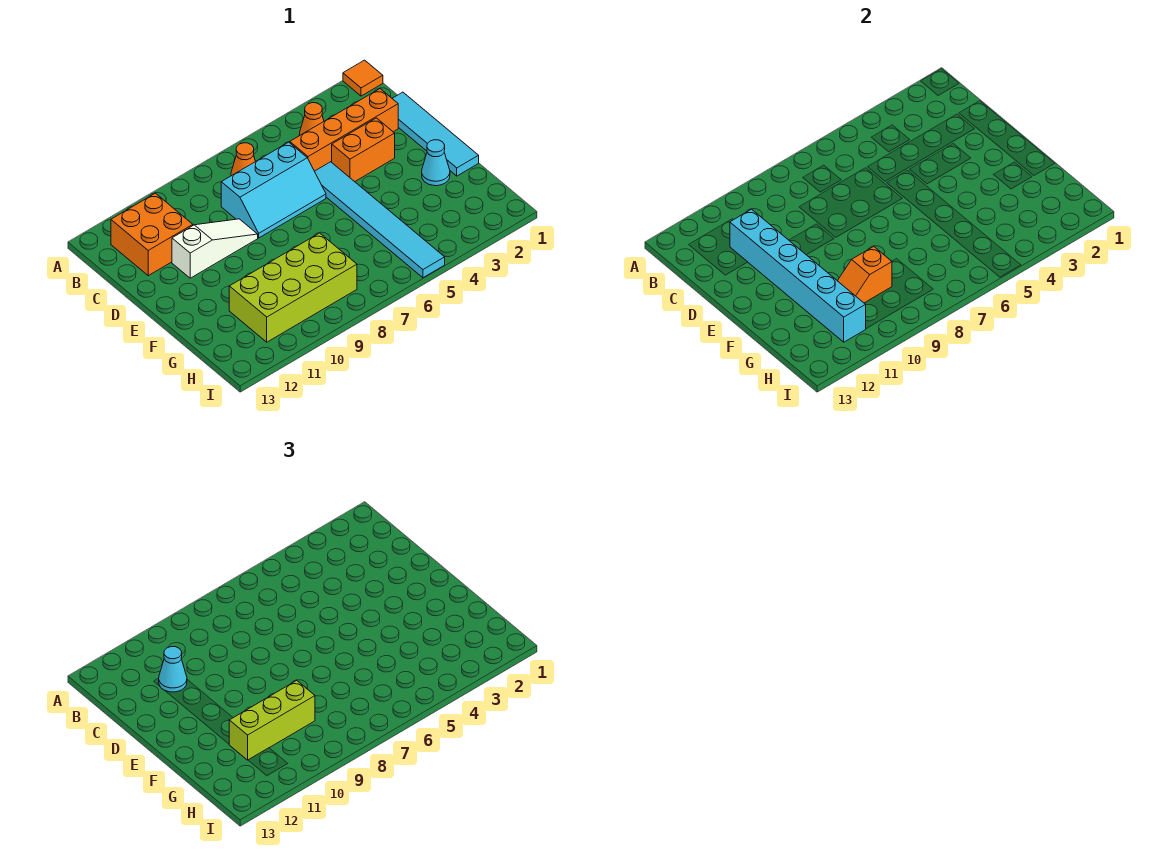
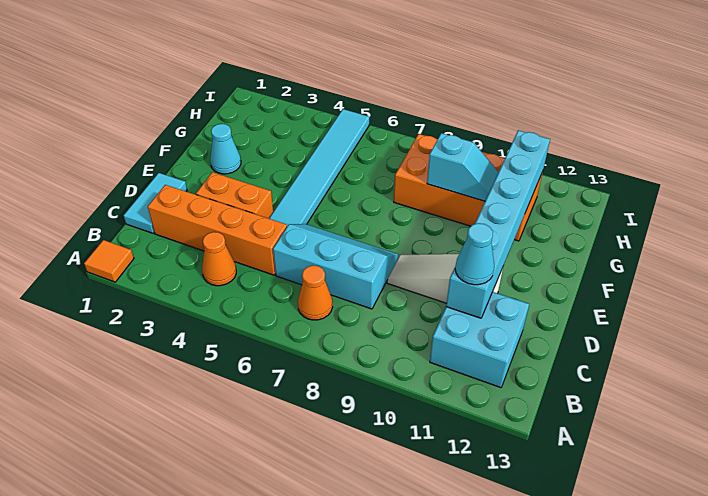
orange 2x2 brick [111,193,193,276] -> cyan 2x2 brick [430,292,529,388]
cyan 1x4 tile [392,92,479,176] -> cyan 1x2 tile [124,173,187,233]
lime 2x4 brick [229,233,357,342] -> orange 2x4 brick [394,134,543,241]
orange 1x2 slope [838,247,892,303] -> cyan 1x2 slope [427,133,499,201]
lime 1x3 brick [229,681,315,760] -> none

